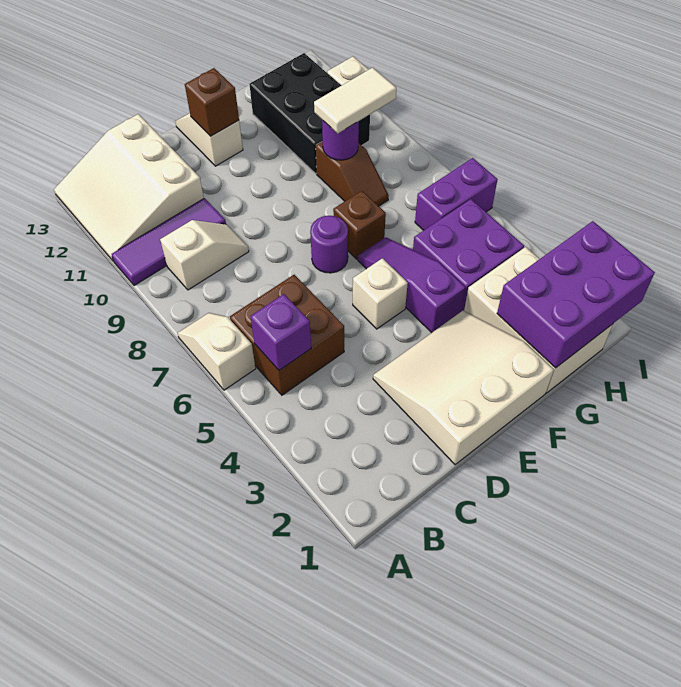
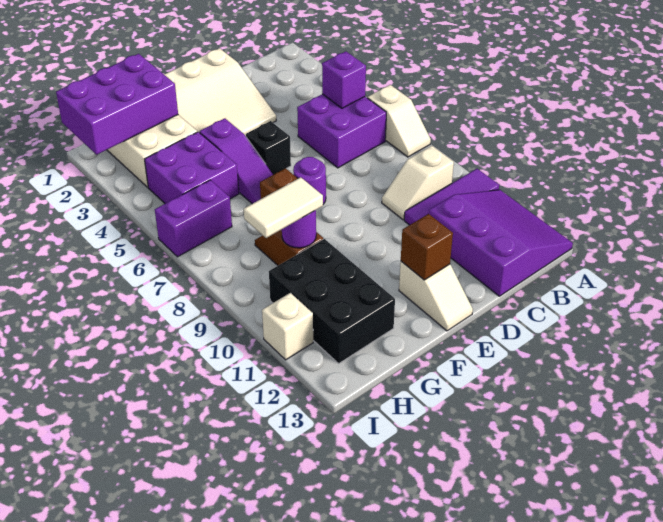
white 3x3 slope [54,114,204,261] -> purple 3x3 slope [429,190,573,296]
brown 2x2 brick [230,275,344,395] -> purple 2x2 brick [297,94,386,168]
white 1x1 brick [353,258,408,329] -> black 1x1 brick [246,121,291,175]

